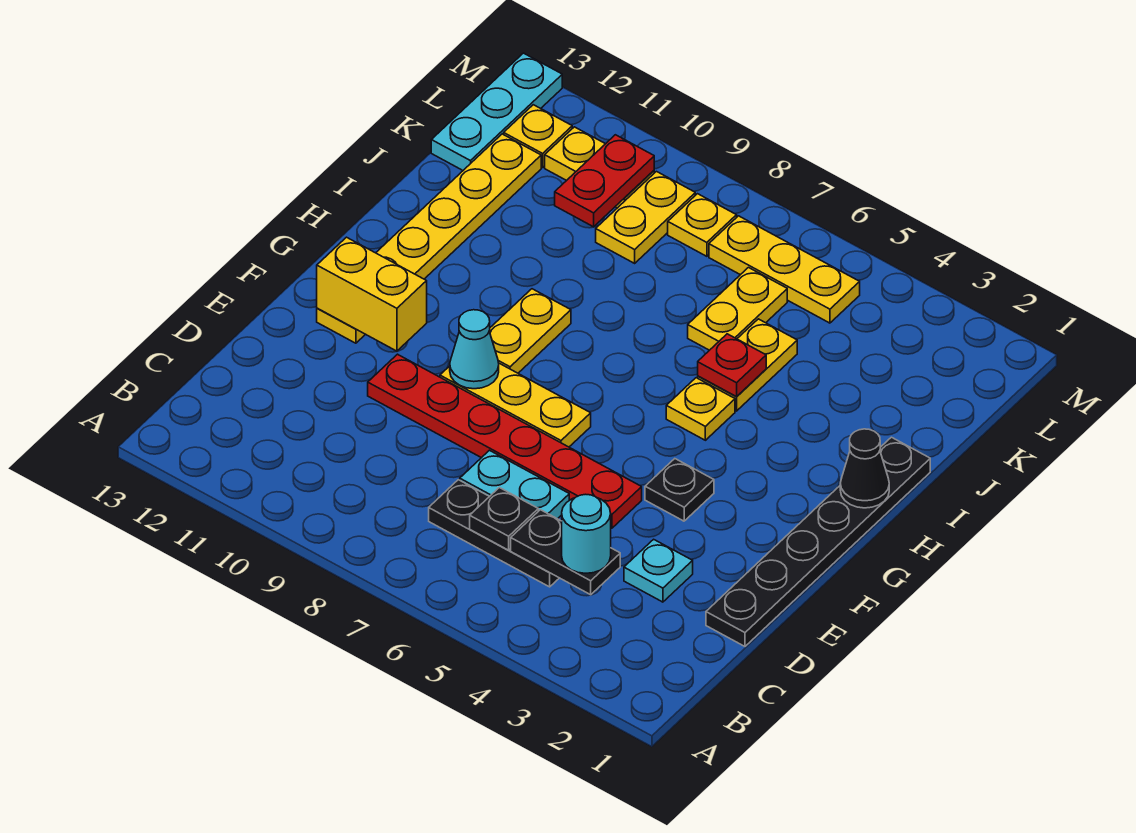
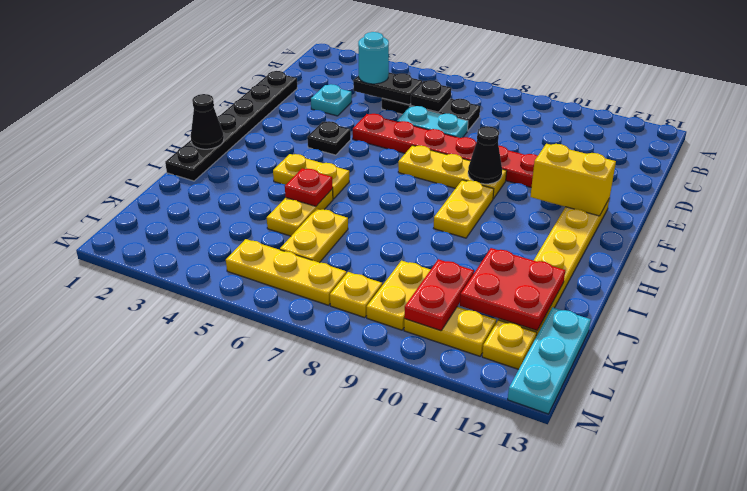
cyan 1x1 cone [450,310,499,389] -> black 1x1 cone [468,126,502,184]
yellow 1x1 plate [666,378,735,440] -> yellow 1x2 plate [273,154,349,199]
none -> red 2x2 plate [460,248,565,331]

